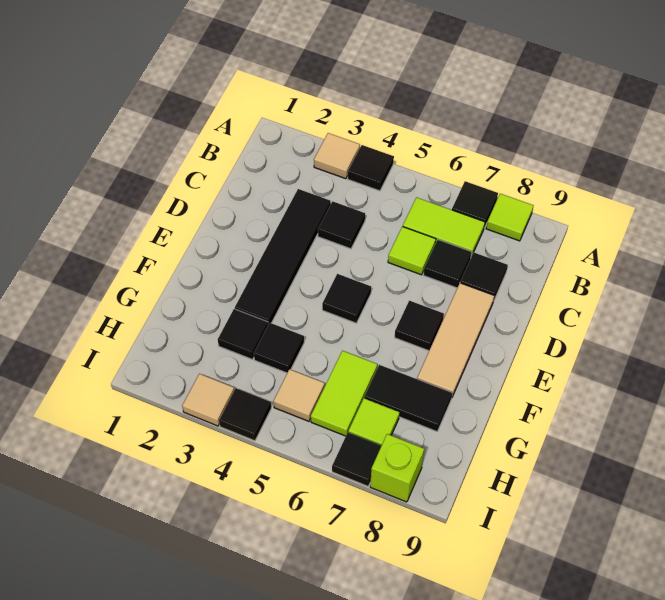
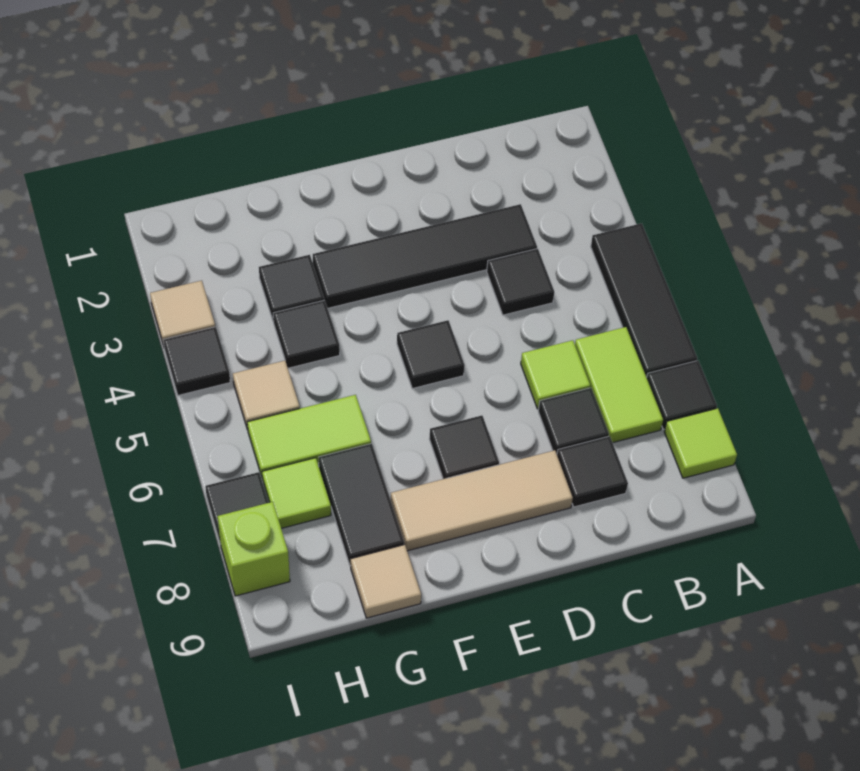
tan 1x1 tile [314,133,360,179] -> tan 1x1 tile moved to [351,545,421,618]
black 1x1 tile [348,145,394,191] -> black 1x3 tile [591,223,697,377]

